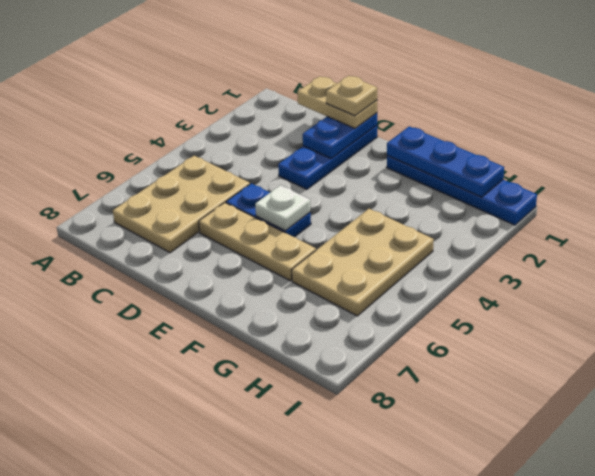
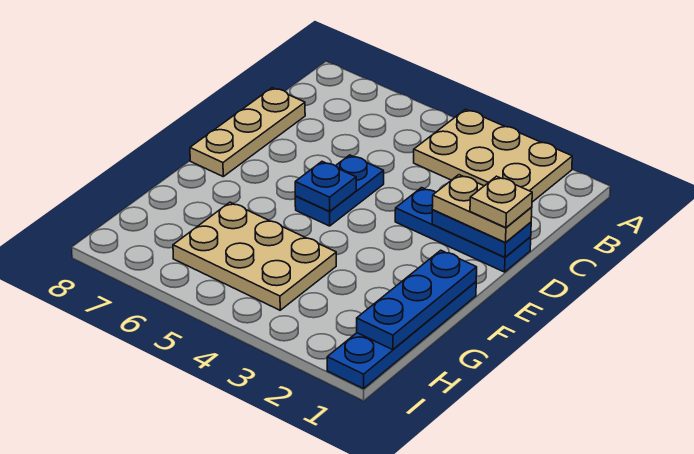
tan 2x3 plate [113,156,250,253] -> tan 2x3 plate moved to [414,109,572,202]
tan 1x2 plate [297,76,377,128] -> tan 1x2 plate turned to [432,175,532,243]
tan 1x3 plate [199,202,316,281] -> tan 1x3 plate moved to [190,88,305,176]
white 1x1 plate [255,185,310,231] -> blue 1x1 plate [295,162,356,211]

